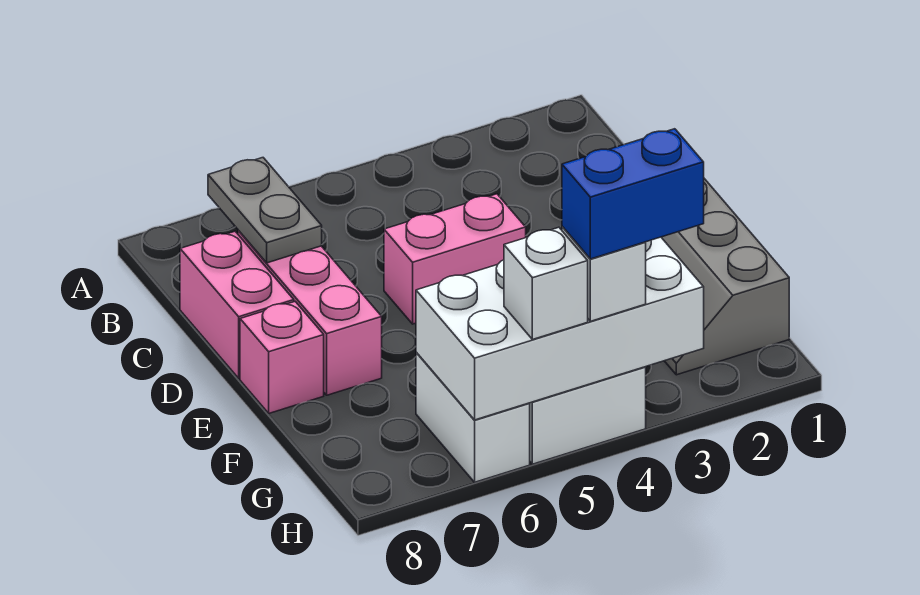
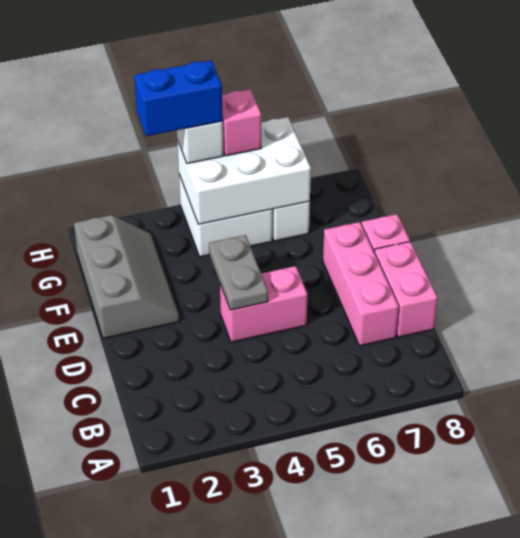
grey 1x2 plate [208,158,322,263] -> grey 1x2 plate moved to [209,235,268,310]
white 2x4 brick [416,237,704,420] -> white 2x3 brick [177,117,311,224]
white 1x1 brick [504,227,588,340] -> pink 1x1 brick [222,89,261,156]

